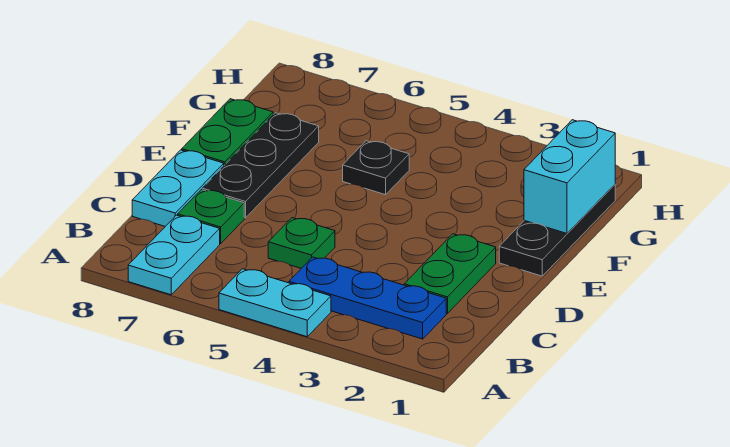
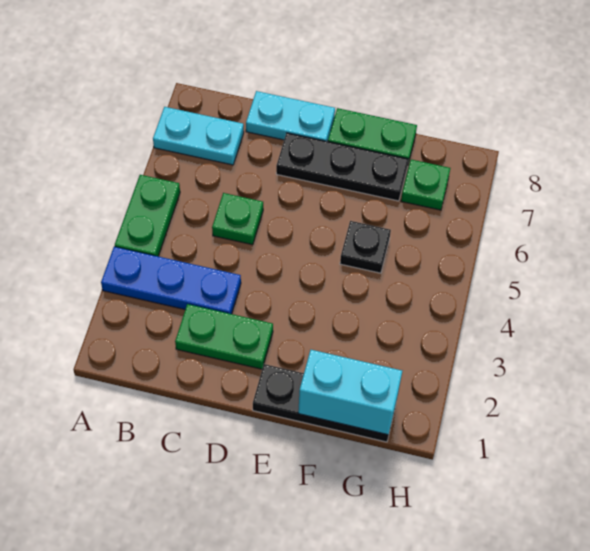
cyan 1x2 plate [219,269,331,337] -> green 1x2 plate [115,175,180,256]
blue 1x3 plate [289,257,446,339] -> blue 1x3 plate turned to [101,247,241,314]
green 1x1 plate [178,190,244,244] -> green 1x1 plate moved to [401,160,450,210]

